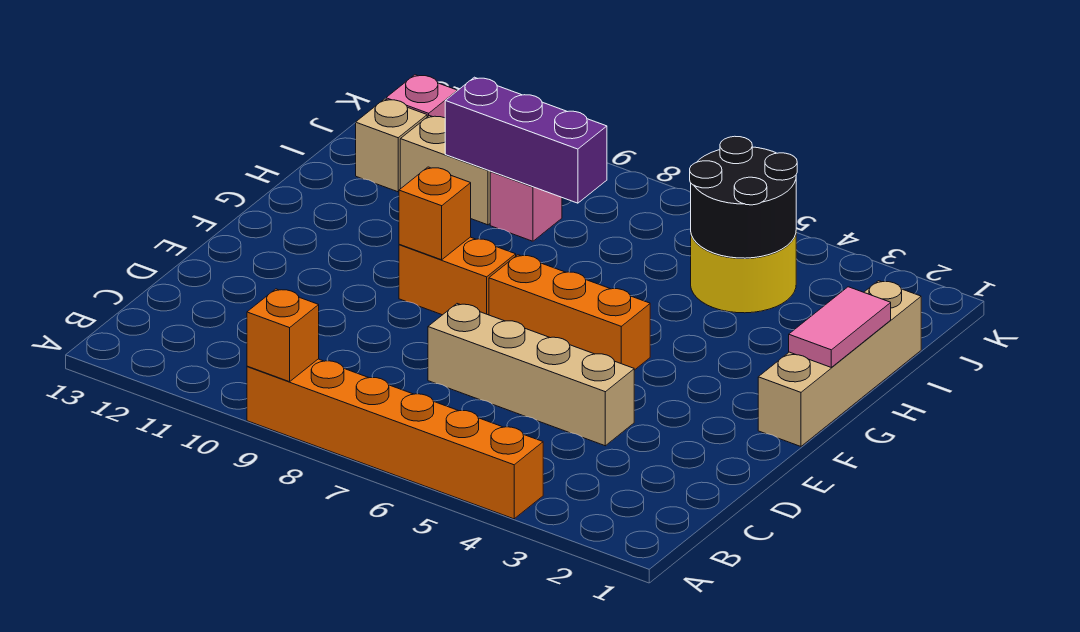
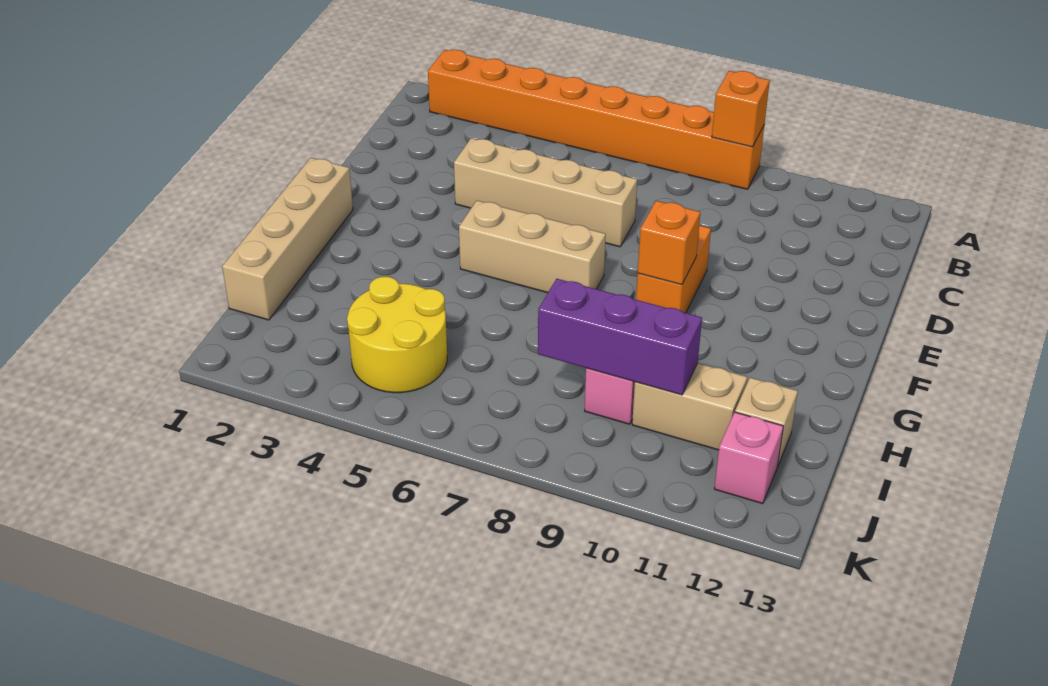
orange 1x6 brick [247,359,543,519] -> orange 1x8 brick [428,50,764,189]
orange 1x3 brick [489,255,650,370] -> tan 1x3 brick [459,201,606,293]
orange 1x2 brick [399,237,516,315] -> orange 1x2 brick turned to [636,225,711,313]
pink 1x2 tile [789,287,891,367] -> none
black 2x2 round brick [690,136,797,258] -> none

